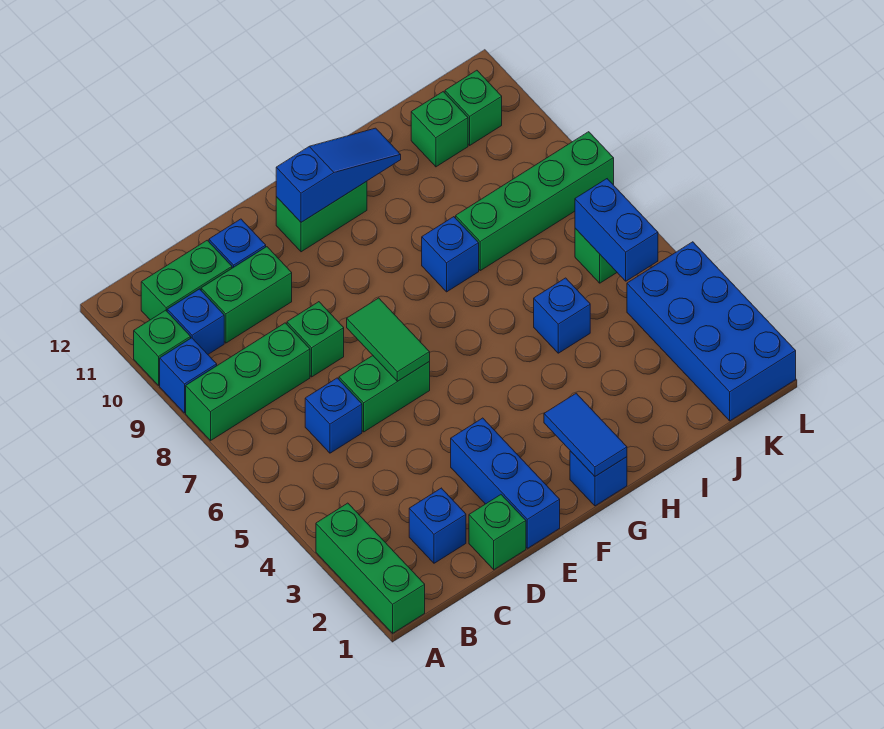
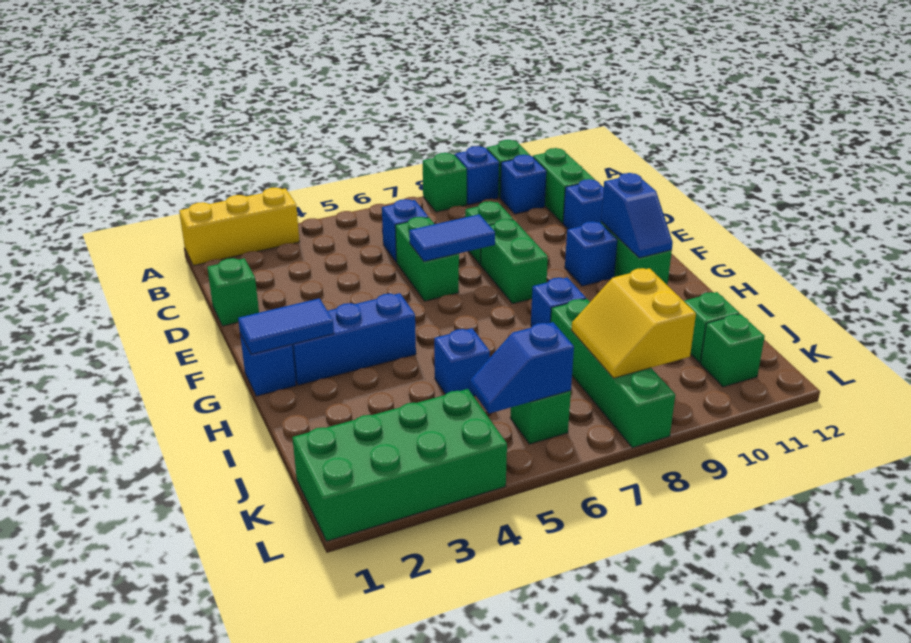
green 1x3 brick [316,503,425,633] -> yellow 1x3 brick [179,188,300,266]
green 1x3 brick [186,323,310,441] -> green 1x1 brick [423,153,467,212]
blue 1x1 brick [409,488,466,563] -> blue 1x1 brick moved to [565,221,617,286]
green 1x2 brick [201,247,292,343] -> green 1x2 brick moved to [480,219,548,304]
blue 1x3 brick [451,418,560,548] -> blue 1x3 brick moved to [292,293,416,385]
green 1x2 tile [347,298,430,381] -> blue 1x2 tile [409,214,495,261]
blue 1x3 slope [276,128,401,222] -> blue 1x2 slope [601,173,673,258]
none -> yellow 2x2 slope [571,268,696,378]
blue 2x4 brick [627,242,796,421] -> green 2x4 brick [292,389,507,541]
blue 1x2 brick [575,179,658,281] -> blue 1x2 slope [470,322,574,413]

